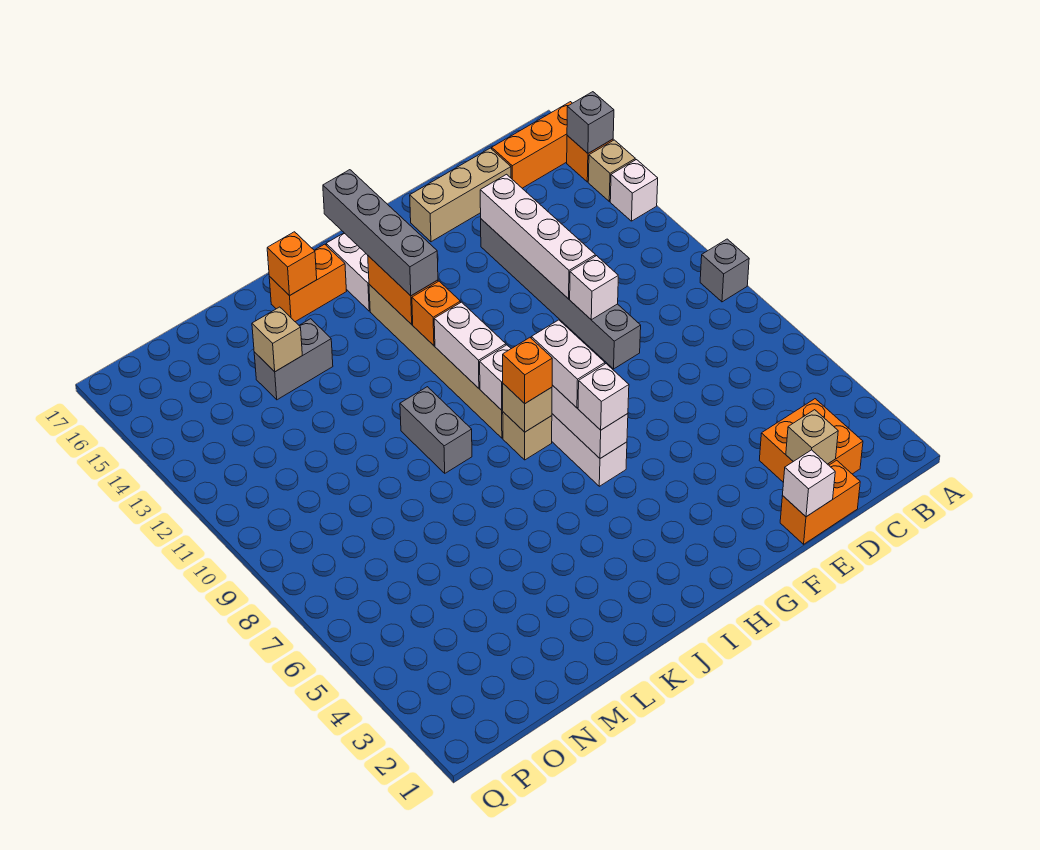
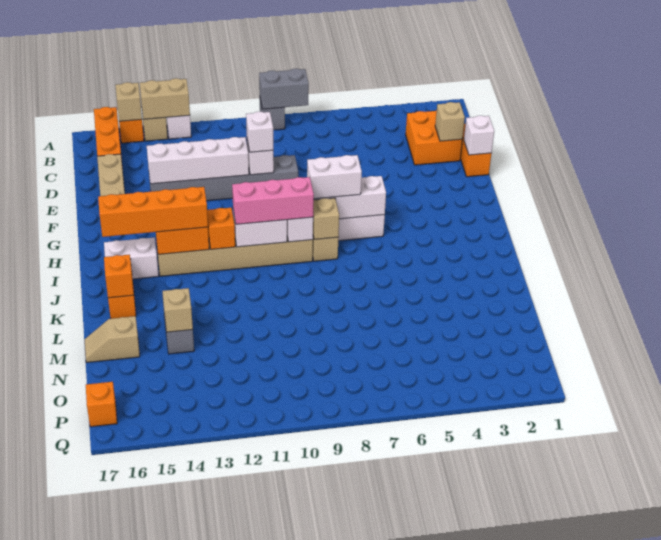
none -> tan 1x2 brick [140,78,190,120]
grey 1x1 brick [567,92,614,153] -> tan 1x1 brick [115,82,142,121]
white 1x1 brick [578,364,629,430] -> white 1x1 brick moved to [246,112,273,152]
orange 1x1 brick [503,338,552,403] -> orange 1x1 brick moved to [86,382,117,427]
none -> pink 1x3 brick [232,177,314,224]
grey 1x4 brick [323,170,438,296] -> orange 1x4 brick [98,187,208,237]
grey 1x2 brick [400,387,472,473] -> grey 1x2 brick moved to [259,69,309,109]
none -> tan 1x2 slope [85,316,140,363]

